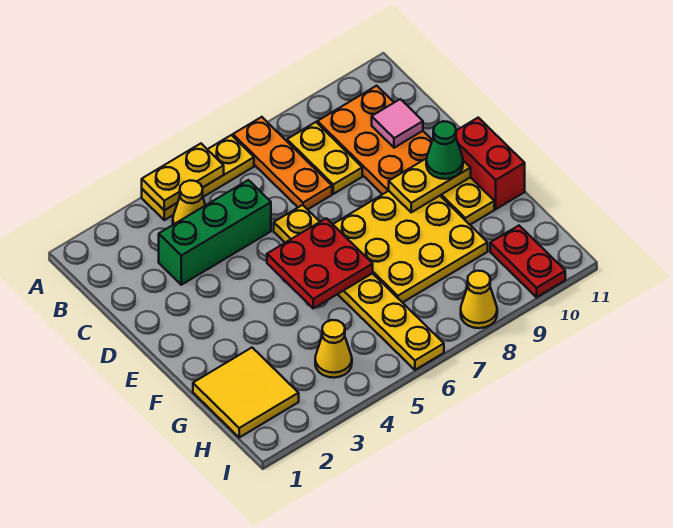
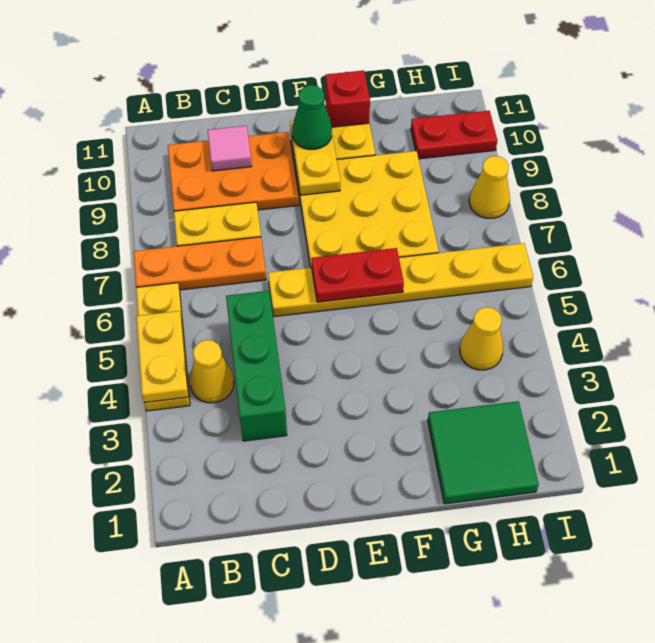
red 2x2 plate [267,218,373,308] -> red 1x2 plate [311,248,404,302]
red 1x2 brick [456,118,525,209] -> red 1x1 brick [326,70,370,127]
yellow 2x2 tile [193,348,299,437] -> green 2x2 tile [428,401,539,504]

